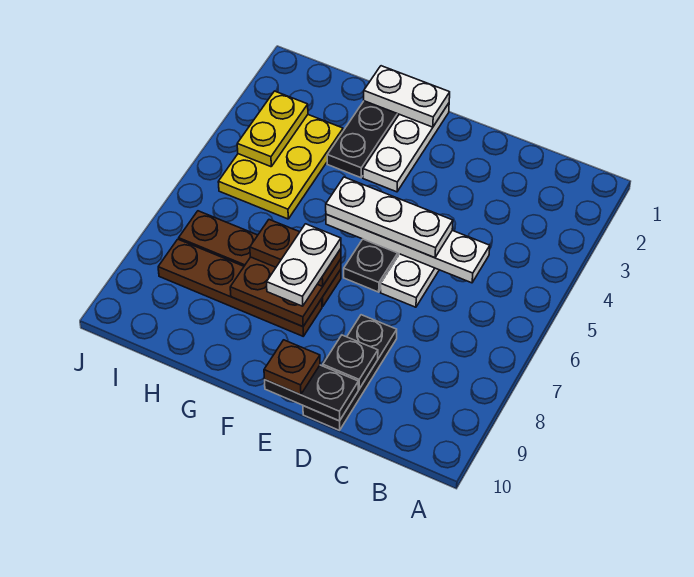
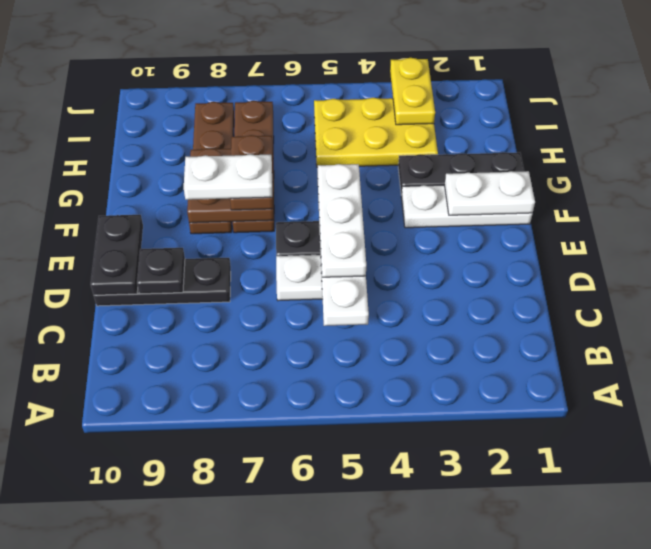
brown 1x1 plate [264,340,320,395] -> none
white 1x2 plate [364,66,450,127] -> white 1x2 plate turned to [445,171,535,215]
yellow 1x2 plate [237,91,308,167] -> yellow 1x2 plate turned to [390,58,435,125]

